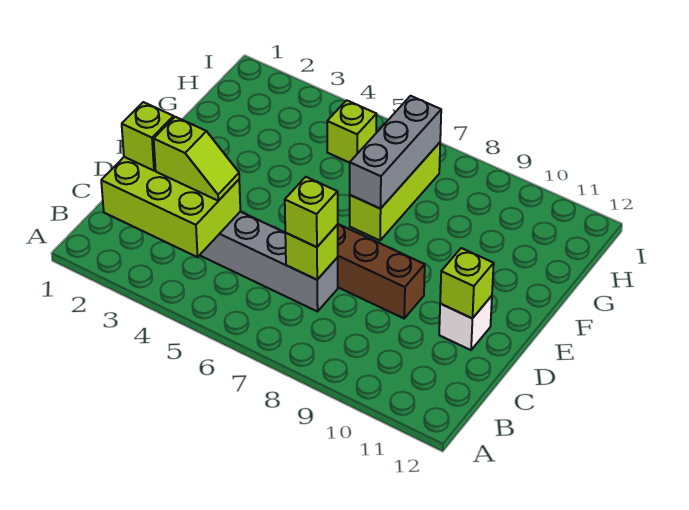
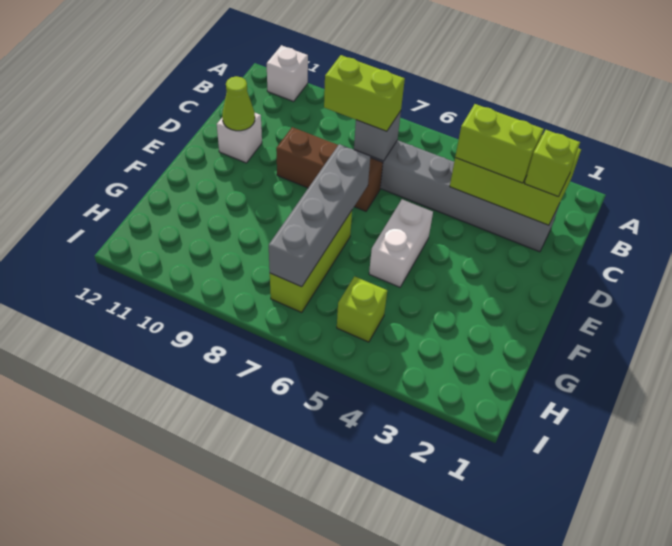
none -> white 1x1 brick [267,45,308,101]
lime 1x2 slope [154,117,239,201] -> lime 1x2 brick [455,104,544,183]
lime 1x1 brick [285,225,338,280] -> grey 1x1 brick [354,111,401,161]
lime 1x1 brick [285,177,338,247] -> lime 1x2 brick [324,55,405,131]
lime 1x1 brick [440,248,494,319] -> lime 1x1 cone [222,76,255,131]
none -> white 1x2 brick [369,199,433,287]
grey 1x3 brick [350,96,441,209] -> grey 1x4 brick [269,144,370,287]

